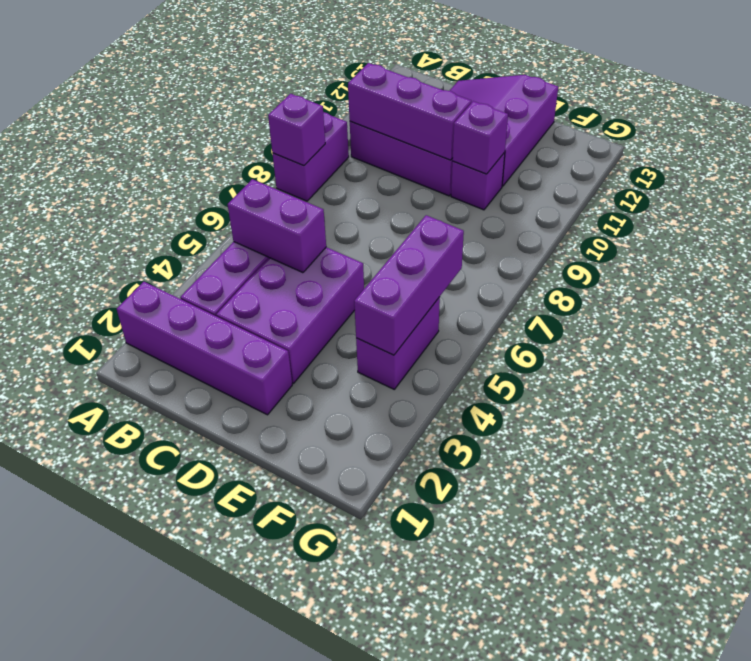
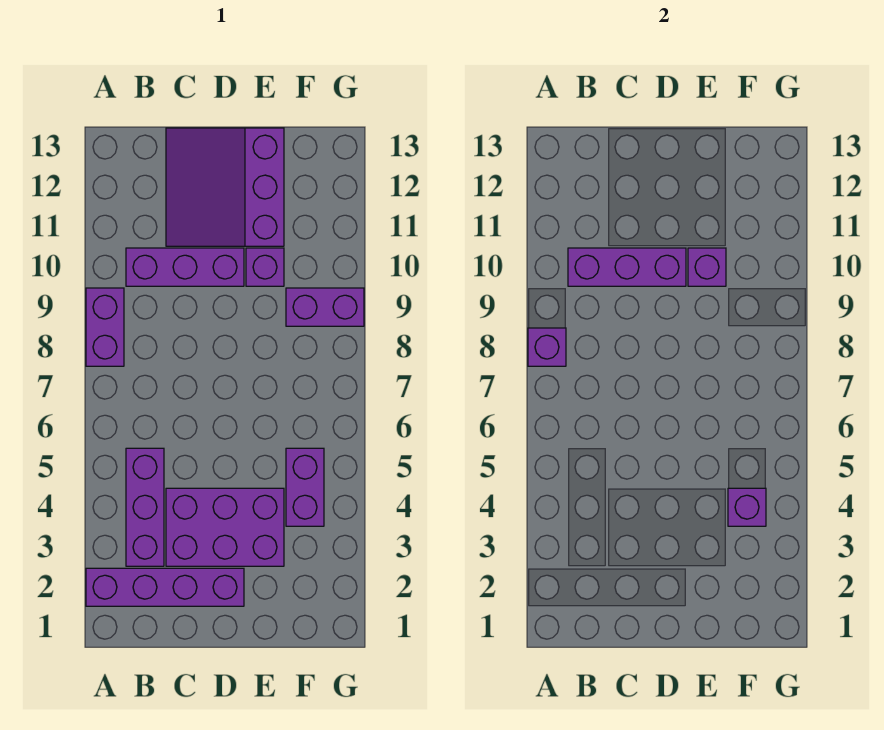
purple 1x2 brick [227,179,326,273] -> purple 1x2 brick moved to [286,288,364,326]
purple 2x3 brick [216,247,364,383] -> purple 2x3 brick turned to [166,488,284,566]
purple 1x3 brick [354,215,464,355] -> purple 1x1 brick [728,488,766,526]

